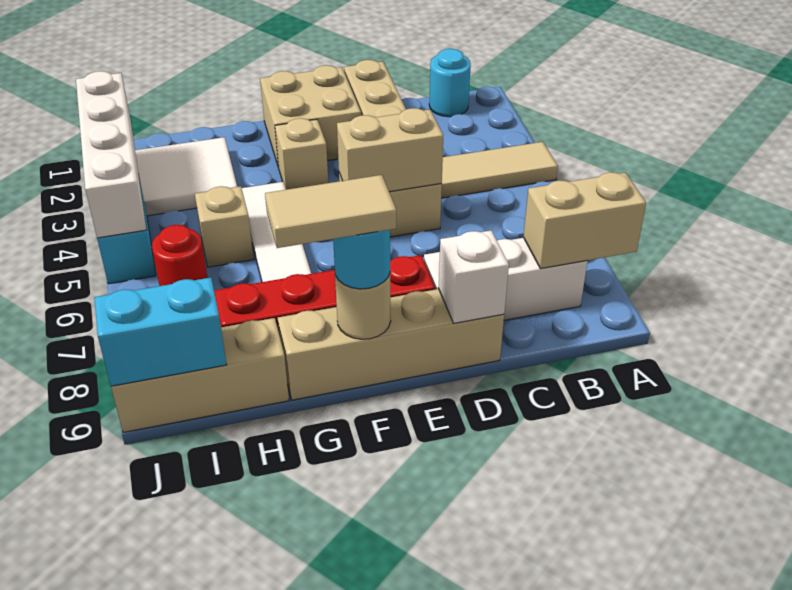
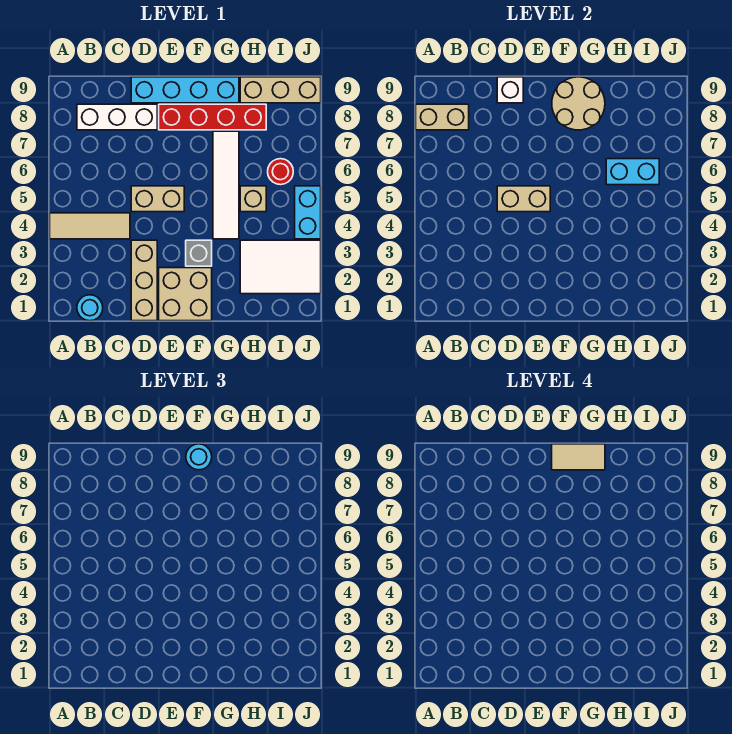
tan 1x4 brick [278,289,504,400] -> cyan 1x4 brick [131,77,239,103]
tan 1x1 brick [275,118,328,190] -> grey 1x1 brick [186,240,212,266]
tan 1x1 round brick [335,274,391,339] -> tan 2x2 round brick [552,77,605,130]
cyan 1x2 brick [94,278,227,386] -> cyan 1x2 brick moved to [606,159,659,185]
white 1x4 brick [76,71,147,238] -> none

